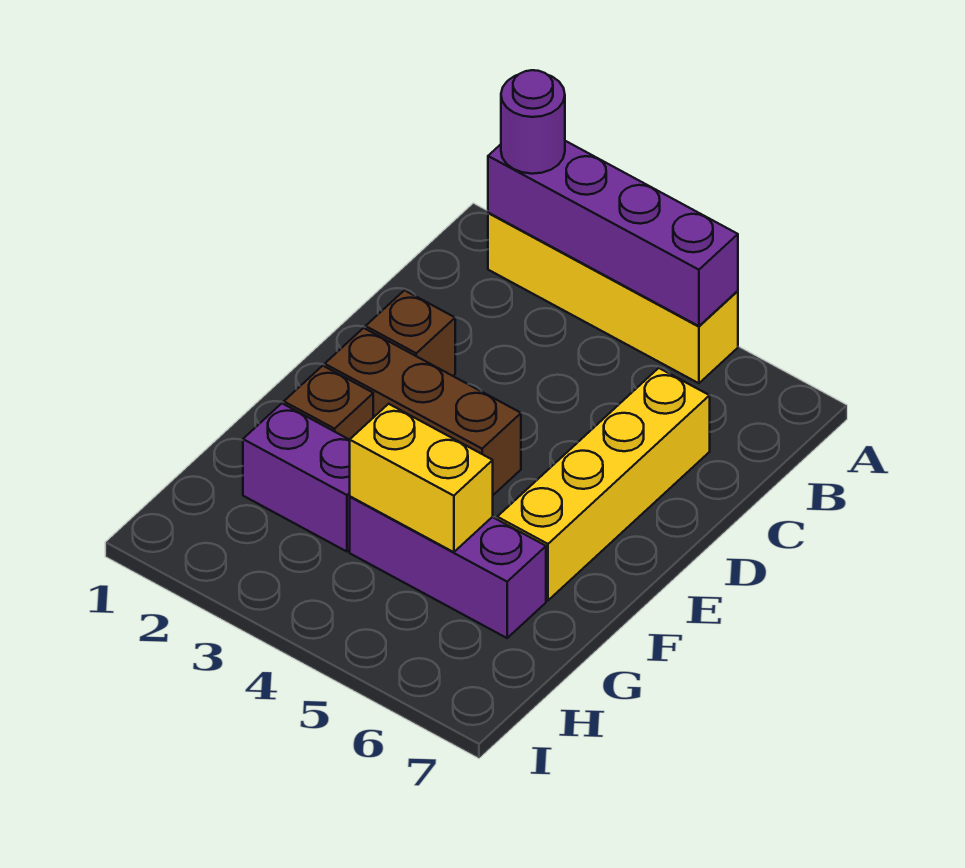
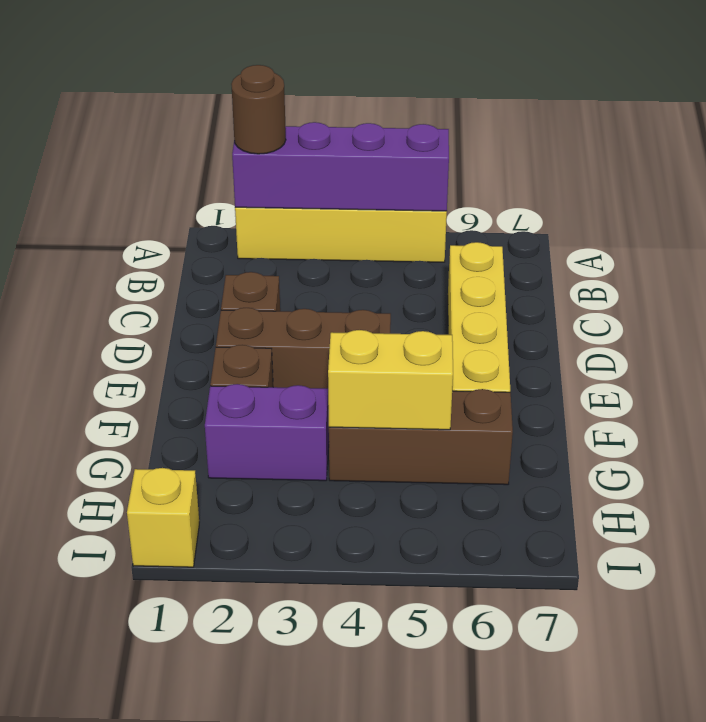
purple 1x1 round brick [501,70,565,174] -> brown 1x1 round brick [231,65,286,154]
purple 1x3 brick [350,497,546,638] -> brown 1x3 brick [329,389,513,485]
none -> yellow 1x1 brick [127,468,199,567]

